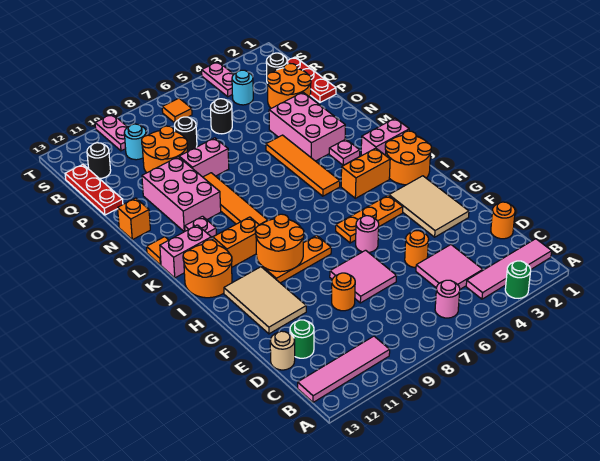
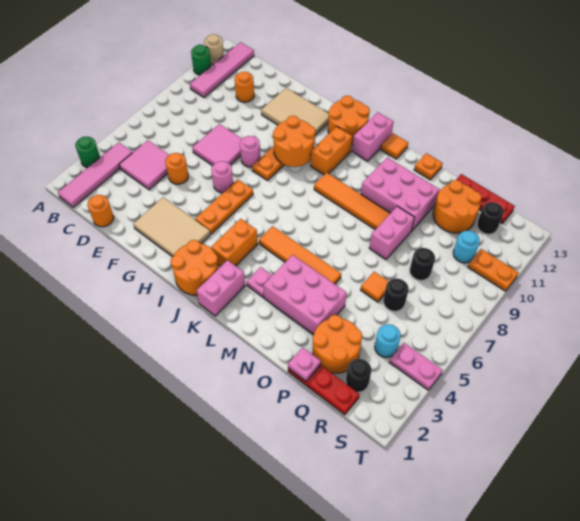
pink 1x1 round brick [435,280,460,318] -> pink 1x1 round brick moved to [240,136,260,167]
green 1x1 round brick [290,320,314,358] -> green 1x1 round brick moved to [191,45,211,75]
tan 1x1 round brick [270,331,295,370] -> tan 1x1 round brick moved to [204,34,224,64]
orange 1x1 round brick [332,273,355,311] -> orange 1x1 round brick moved to [235,71,254,102]
pink 1x1 plate [185,216,216,237] -> pink 1x1 plate moved to [288,347,321,381]
orange 1x1 brick [118,198,150,240] -> orange 1x1 plate [414,153,443,180]
orange 2x2 round brick [142,126,188,173] -> orange 2x2 round brick moved to [433,180,482,233]
orange 1x1 tile [162,98,192,123] -> orange 1x1 tile moved to [361,272,389,302]
pink 1x2 plate [95,114,128,151] -> orange 1x2 plate [468,249,519,291]

